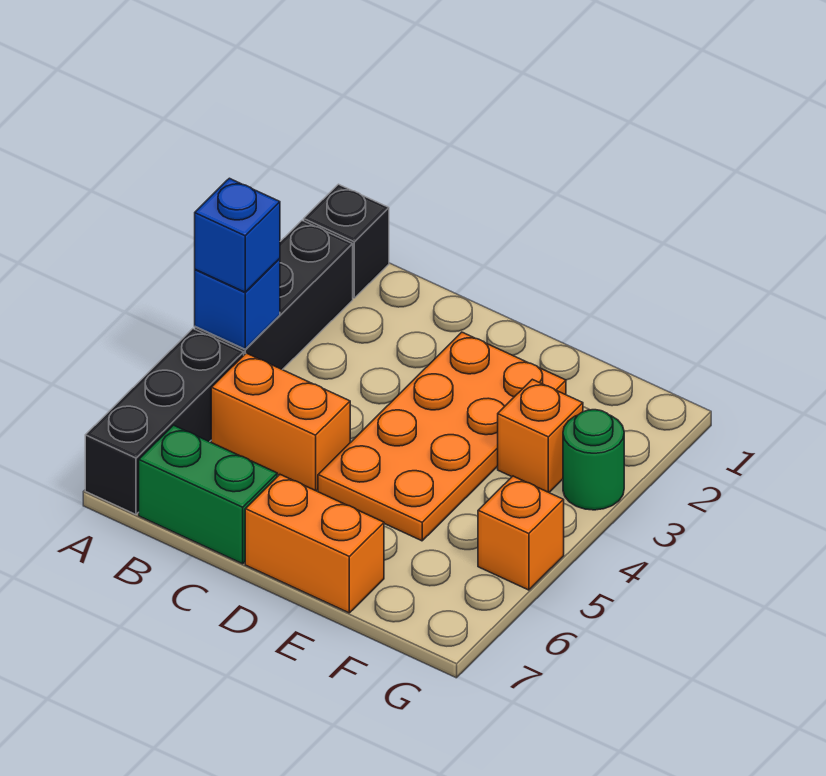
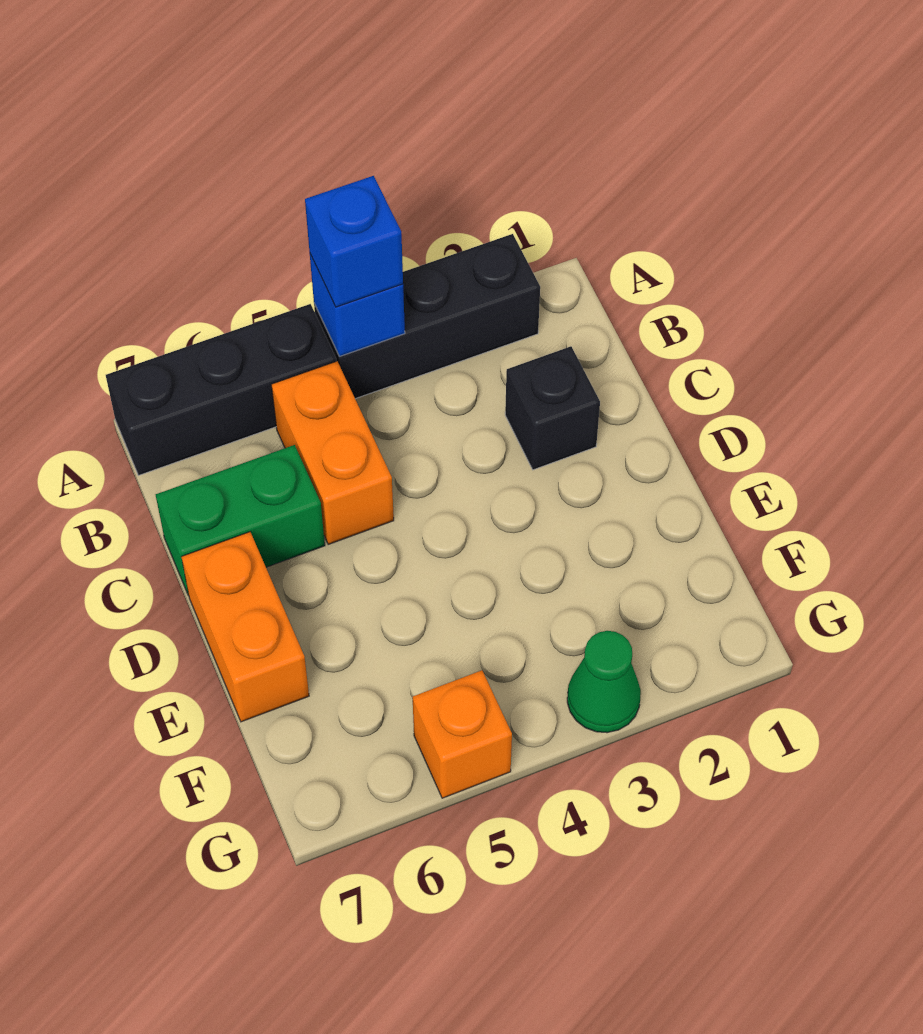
black 1x1 brick [304,184,389,298] -> black 1x1 brick moved to [505,346,600,470]
green 1x2 brick [139,425,277,564] -> green 1x2 brick turned to [156,445,325,596]
orange 2x4 plate [318,332,566,541] -> none
orange 1x1 brick [498,379,583,492] -> none
green 1x1 round brick [563,410,624,510] -> green 1x1 cone [567,631,641,733]

